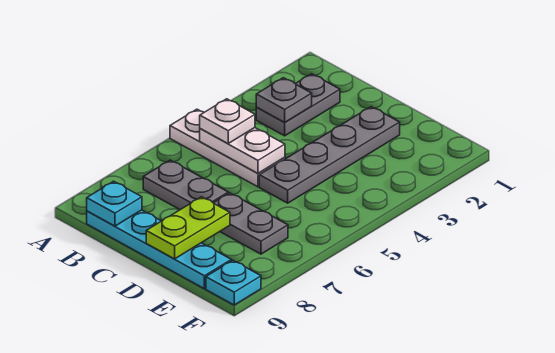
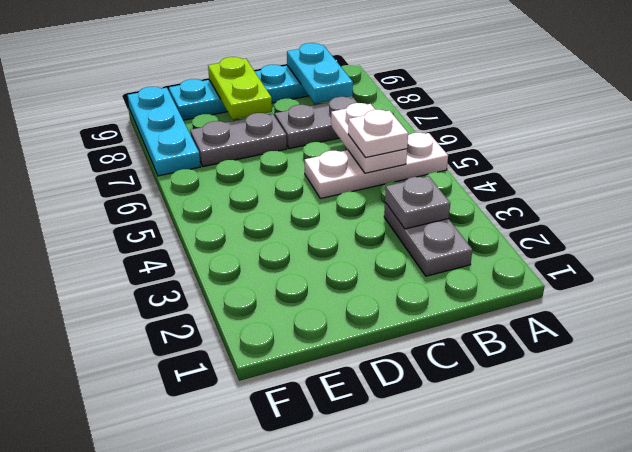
white 1x2 plate [200,128,285,173] -> white 1x2 plate turned to [331,103,407,173]
cyan 1x1 plate [87,181,142,226] -> cyan 1x2 plate [287,43,353,103]
grey 1x4 plate [259,107,400,203] -> none
cyan 1x1 plate [206,260,261,305] -> cyan 1x3 plate [128,87,200,176]

